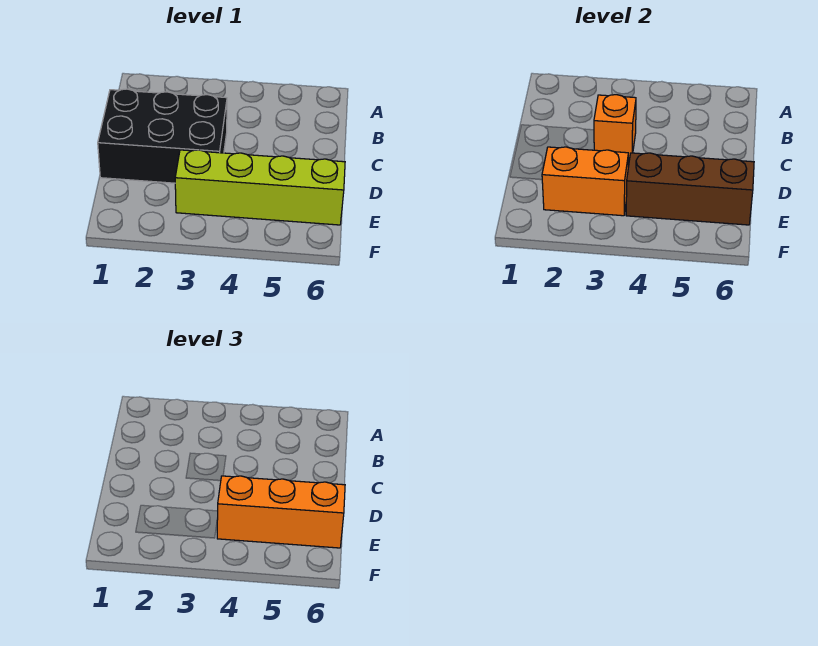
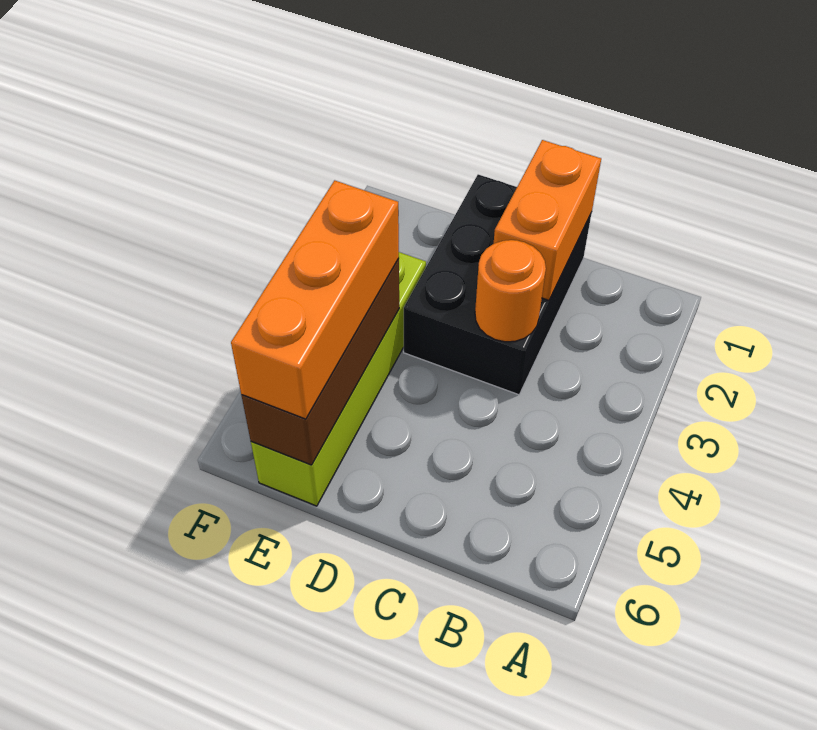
orange 1x1 brick [594,95,636,158] -> orange 1x1 round brick [475,240,546,342]
orange 1x2 brick [542,147,628,216] -> orange 1x2 brick moved to [494,140,601,300]

